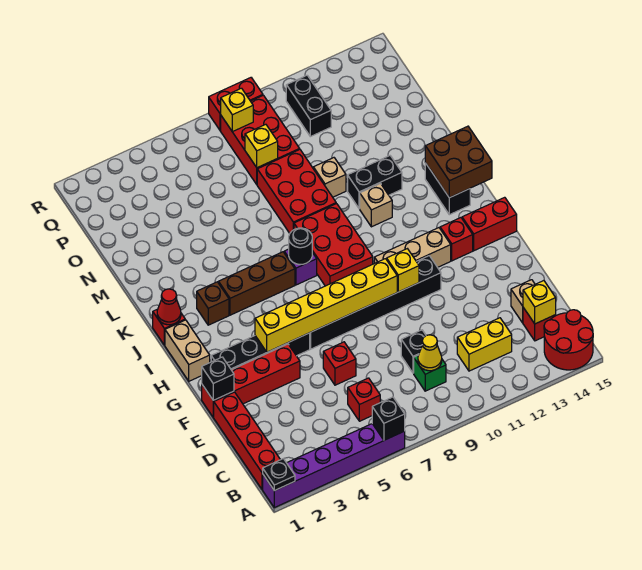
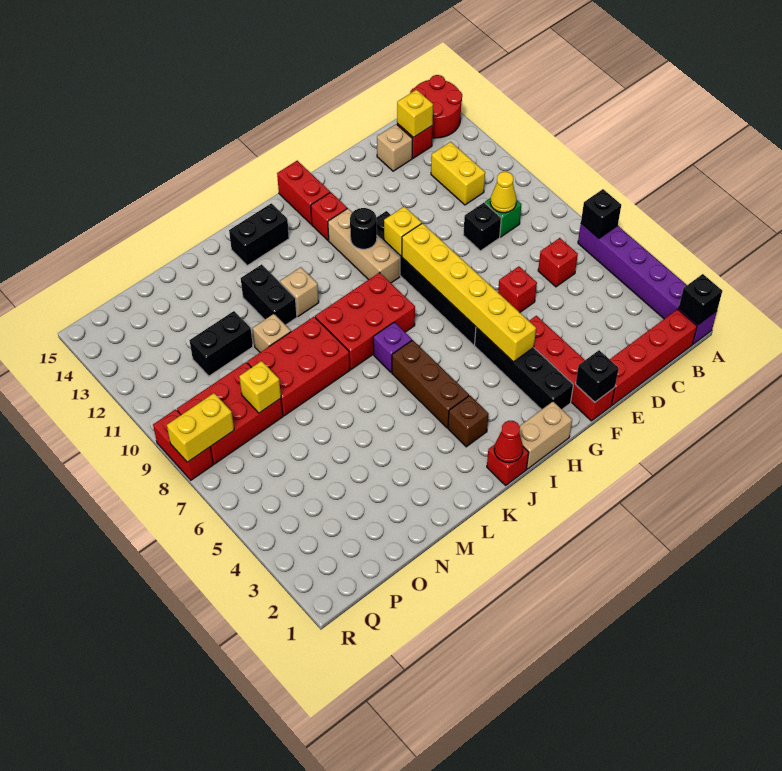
black 1x1 plate [263,459,295,491] -> black 1x1 brick [679,274,722,325]
black 1x1 round brick [289,228,312,264] -> black 1x1 round brick moved to [350,208,377,249]
brown 2x2 brick [425,126,492,198] -> none
black 1x2 brick [286,75,331,137] -> black 1x2 brick moved to [190,311,253,376]
yellow 1x1 brick [221,88,253,132] -> yellow 1x2 brick [167,393,234,462]

